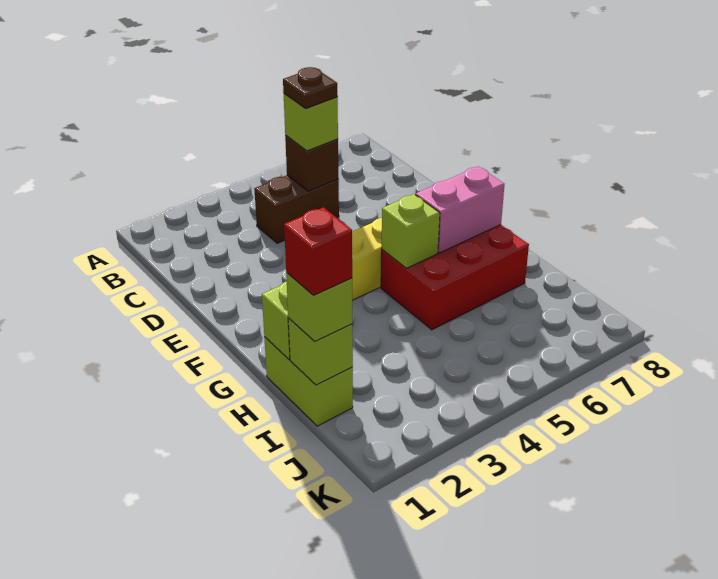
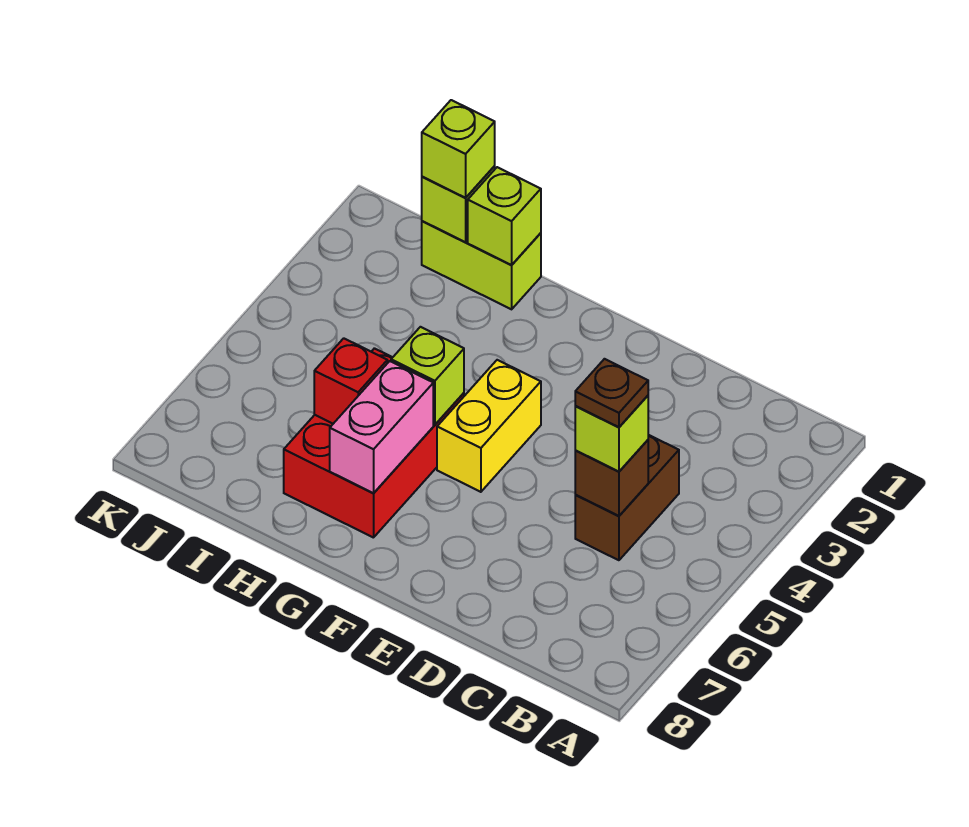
red 1x1 brick [284,207,352,295] -> red 1x1 brick moved to [314,338,387,424]

